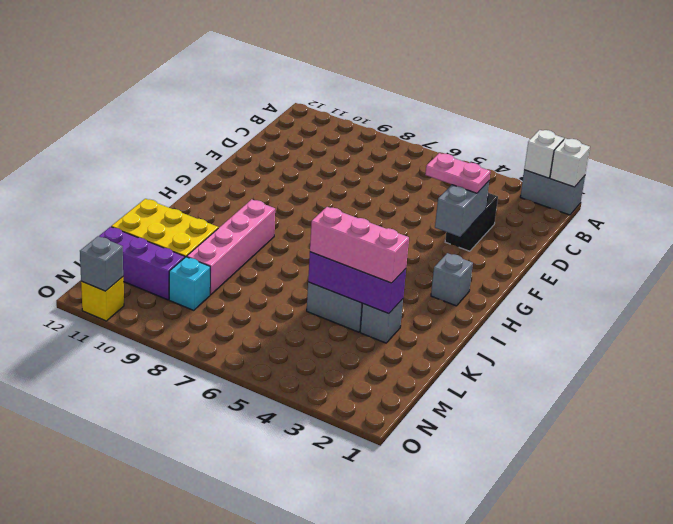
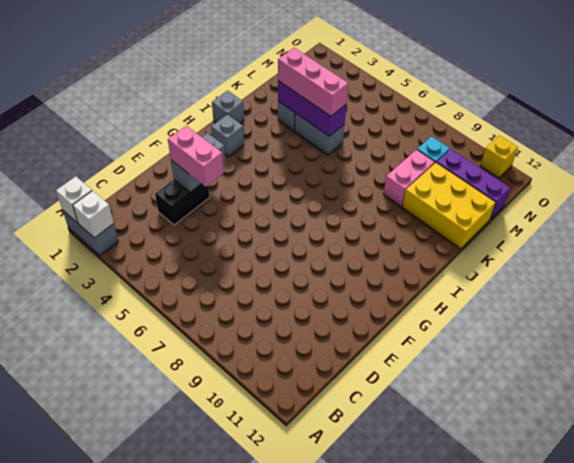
pink 1x2 plate [425,153,490,193] -> pink 1x2 brick [168,126,224,187]
pink 1x4 brick [187,199,275,295] -> pink 1x2 brick [383,150,435,207]
grey 1x1 brick [80,236,123,291] -> grey 1x1 brick moved to [212,91,244,123]

